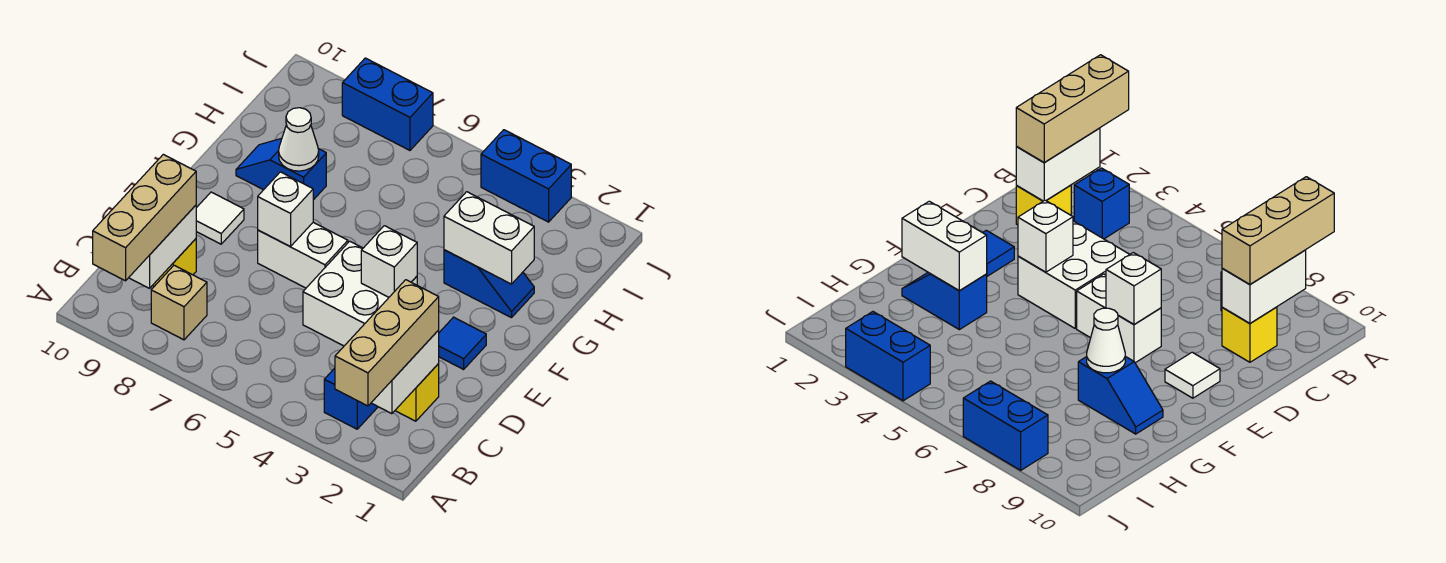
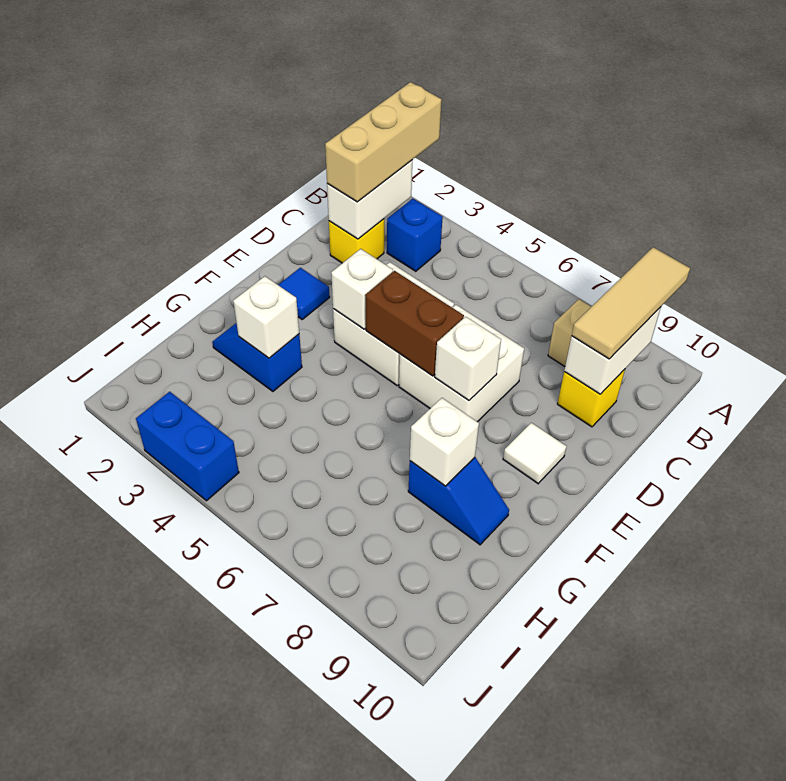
tan 1x3 brick [93,154,196,281] -> tan 1x3 tile [572,247,690,359]
none -> brown 1x2 brick [365,271,464,376]
white 1x2 brick [258,222,348,288] -> white 2x2 brick [399,305,524,422]
white 1x2 brick [444,192,534,284] -> white 1x1 brick [233,276,299,358]
white 1x1 cone [279,108,319,171] -> white 1x1 brick [410,398,479,486]
blue 1x2 brick [342,58,433,150] -> none

